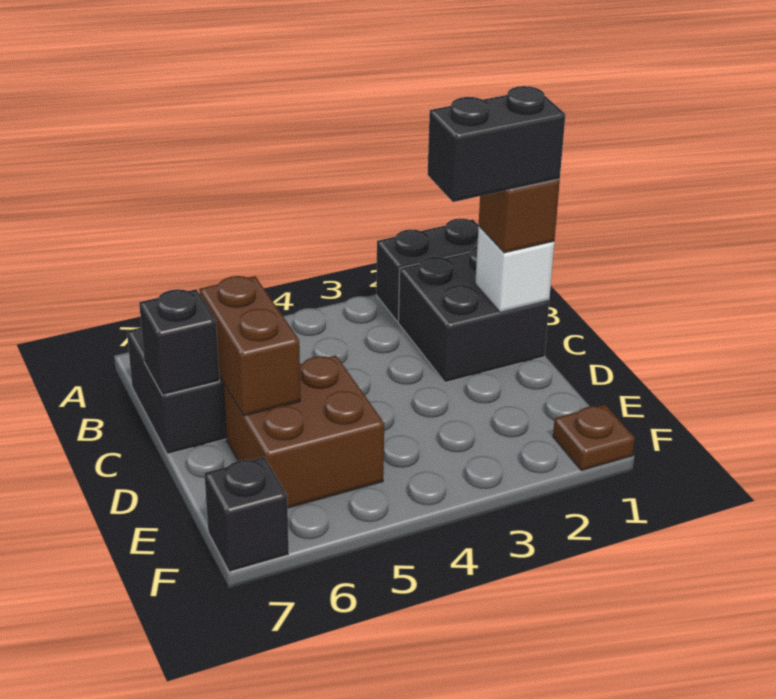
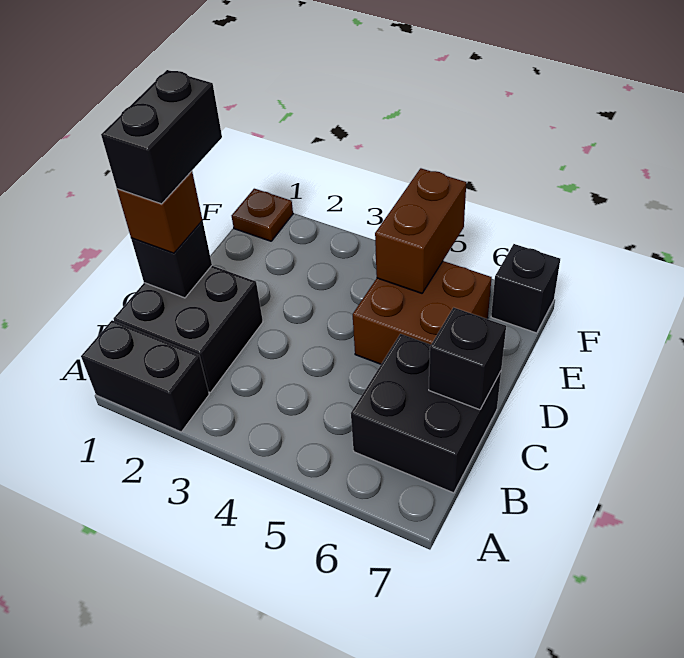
white 1x1 brick [475,226,554,312] -> black 1x1 brick [131,221,212,298]
black 1x2 brick [427,86,566,202] -> black 1x2 brick turned to [101,70,222,204]
brown 1x2 brick [199,276,301,416] -> brown 1x2 brick moved to [375,168,466,293]

